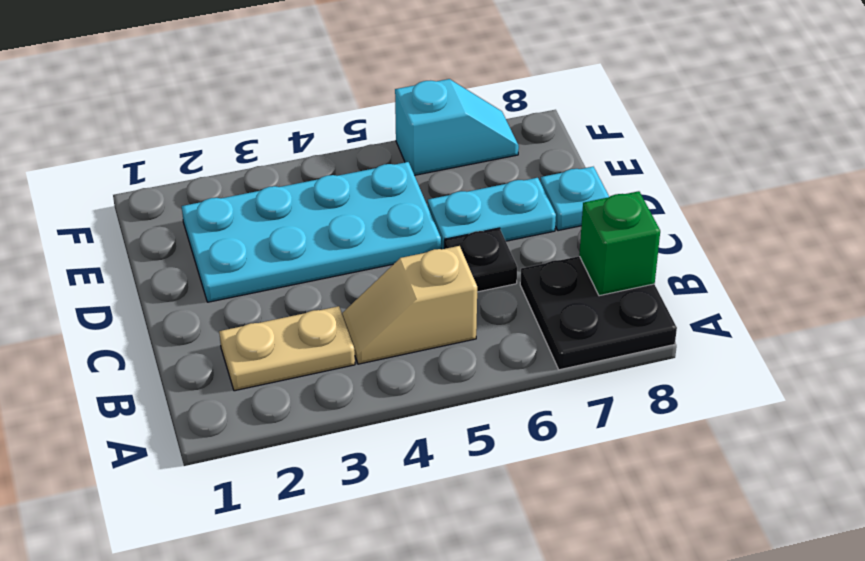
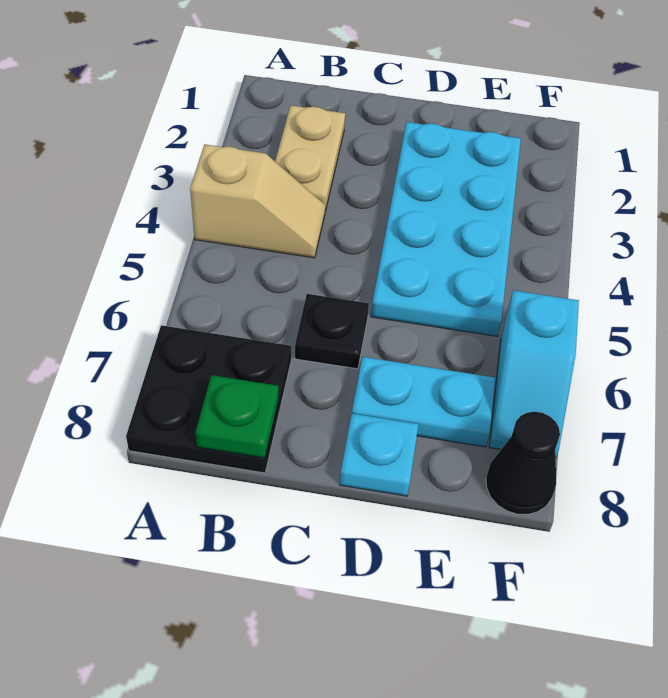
tan 1x2 slope [342,246,477,364] -> tan 1x2 slope turned to [190,144,325,258]
green 1x1 brick [579,191,660,296] -> green 1x1 plate [195,375,278,458]
cyan 1x2 plate [428,178,556,249] -> cyan 1x2 plate turned to [352,357,495,447]
none -> black 1x1 cone [486,412,560,514]

